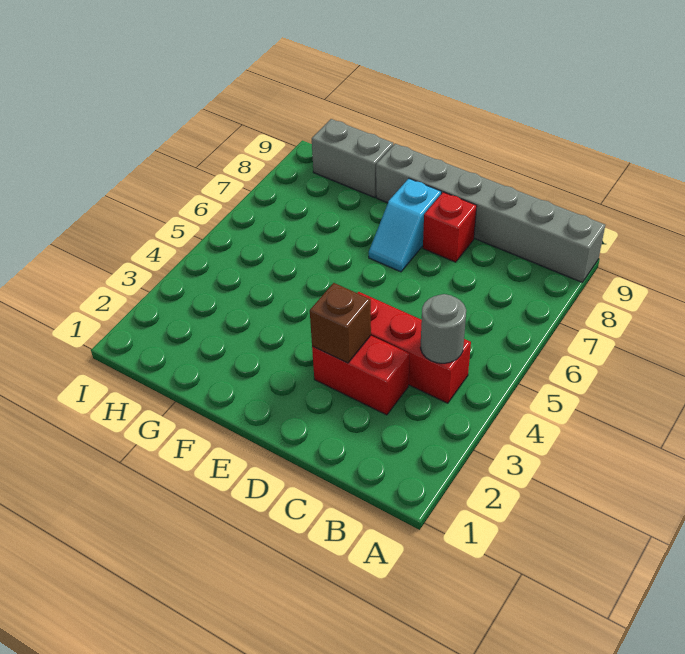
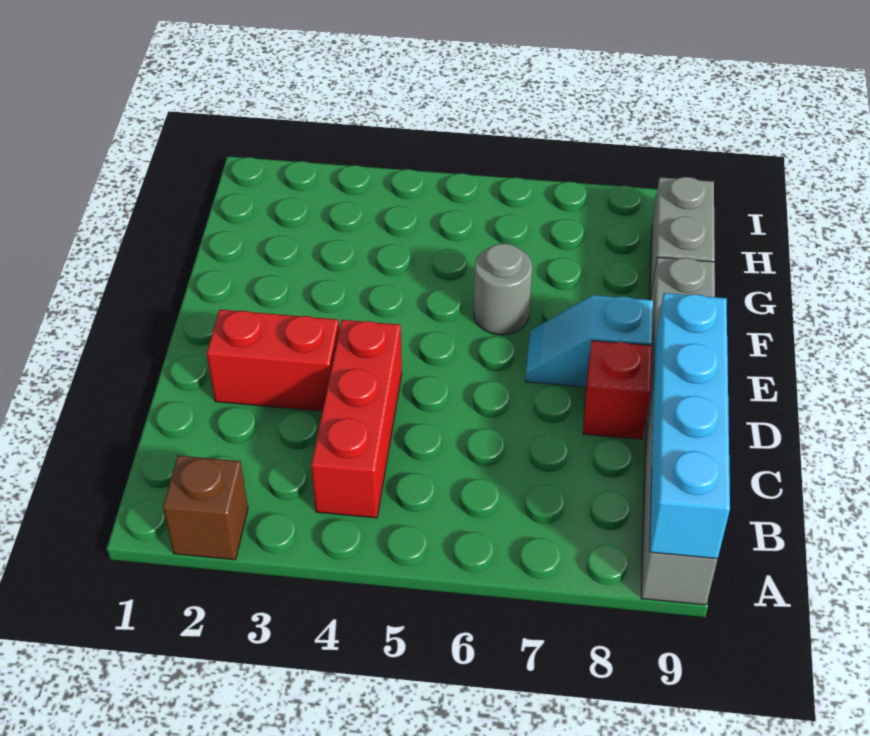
none -> cyan 1x4 brick [650,293,730,559]
grey 1x1 round brick [420,294,466,363] -> grey 1x1 round brick moved to [474,243,532,335]
red 1x2 brick [312,336,409,415] -> red 1x2 brick turned to [207,310,339,411]
brown 1x1 brick [310,283,371,363] -> brown 1x1 brick moved to [163,456,248,560]

